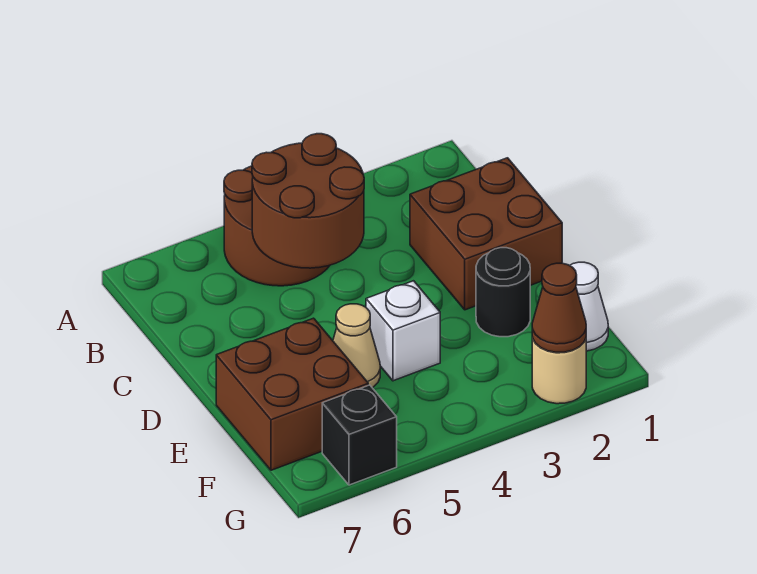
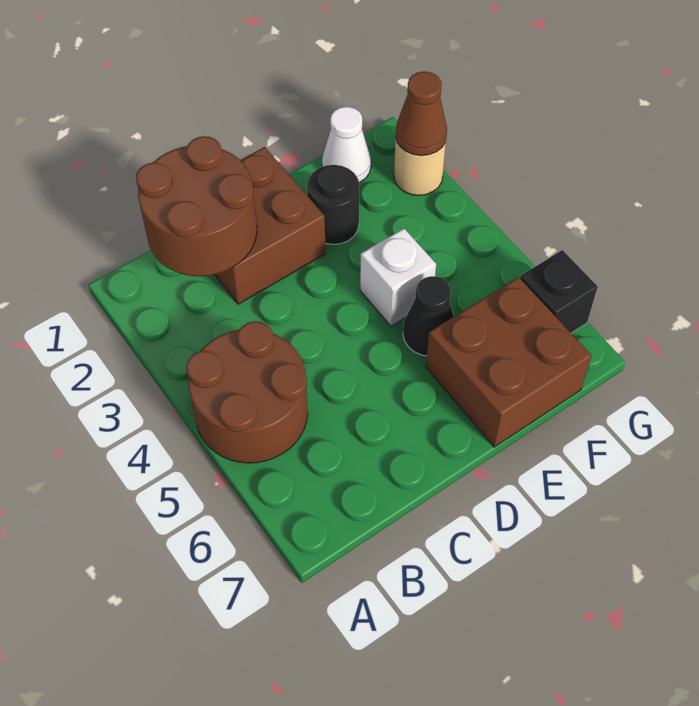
brown 2x2 round brick [252,134,364,268] -> brown 2x2 round brick moved to [136,136,257,276]
tan 1x1 cone [333,304,380,388] -> black 1x1 cone [403,276,454,356]

